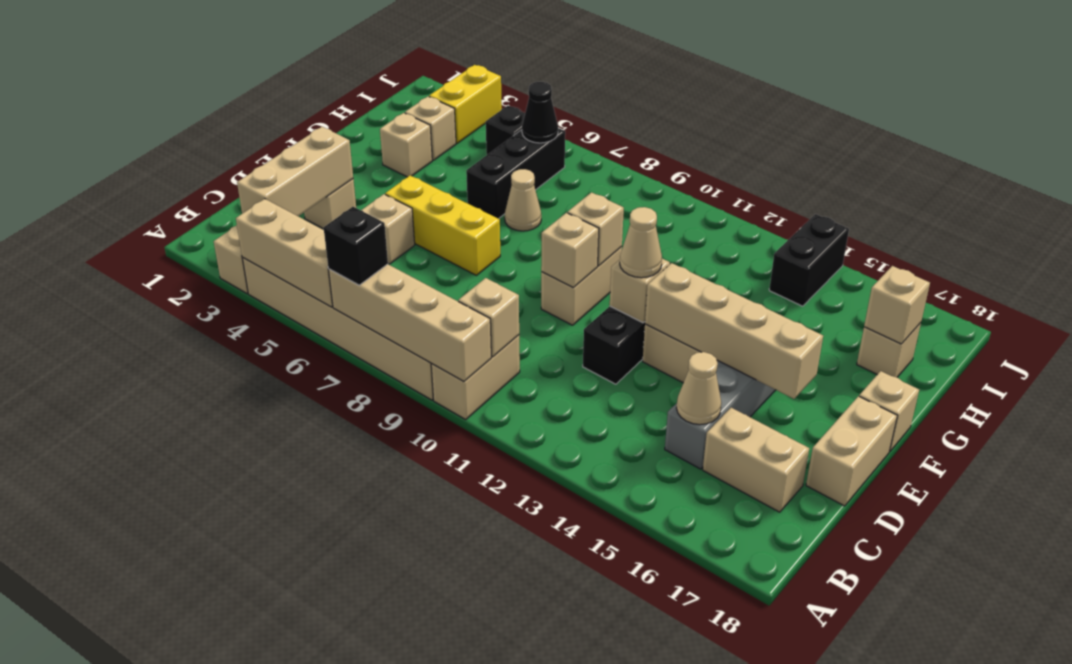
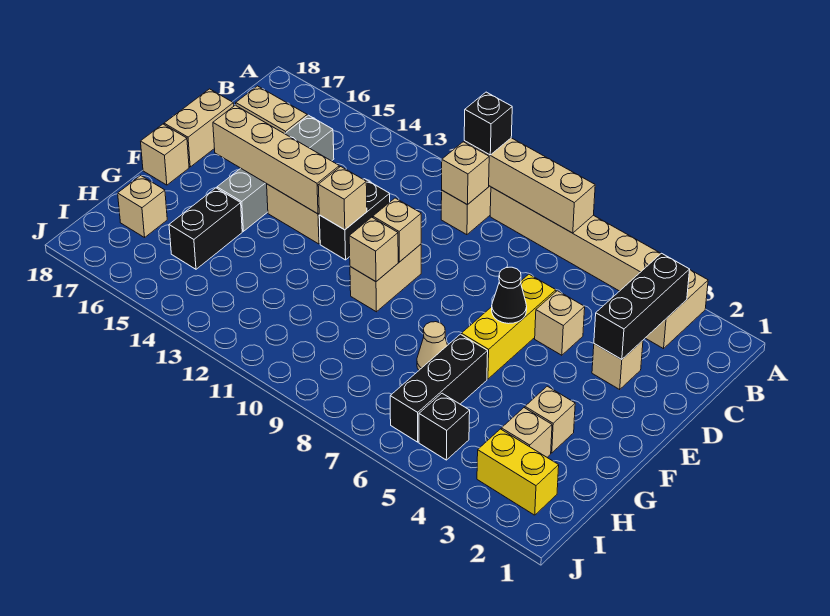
tan 1x3 brick [236,199,333,307] -> none
black 1x1 brick [324,207,388,285] -> black 1x1 brick moved to [464,92,512,155]
tan 1x3 brick [237,127,353,216] -> black 1x3 brick [594,253,690,360]
tan 1x1 cone [677,352,721,425] -> none
yellow 1x3 brick [385,175,500,275] -> yellow 1x3 brick turned to [461,274,556,379]
tan 1x1 cone [620,207,662,278] -> none
tan 1x1 brick [864,266,930,344] -> none
yellow 1x2 brick [429,65,502,143] -> yellow 1x2 brick turned to [477,429,559,515]
black 1x1 cone [522,82,558,143] -> black 1x1 cone moved to [492,267,527,324]
black 1x2 brick [769,214,849,306] -> black 1x2 brick moved to [169,188,242,269]

